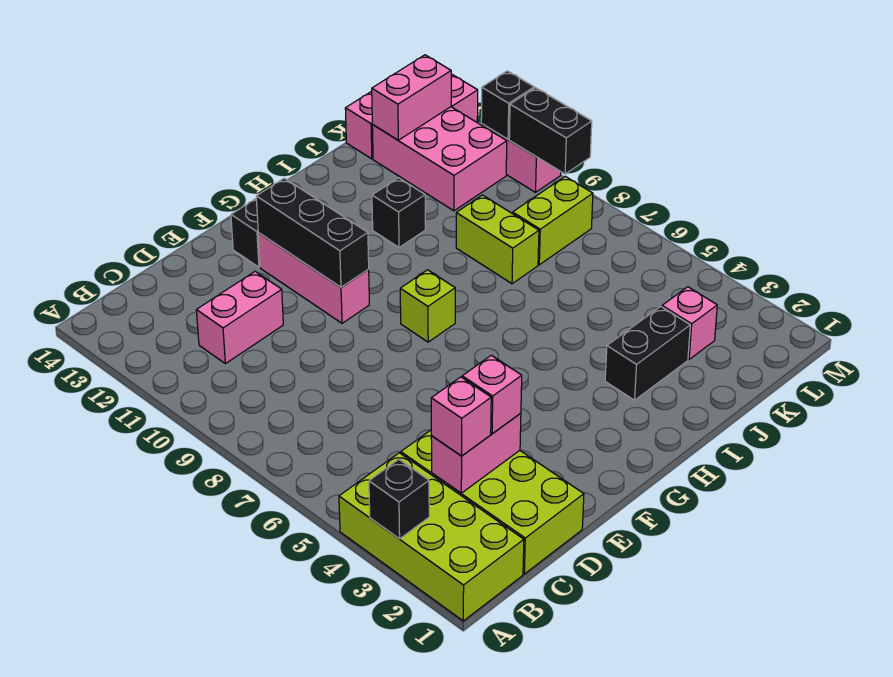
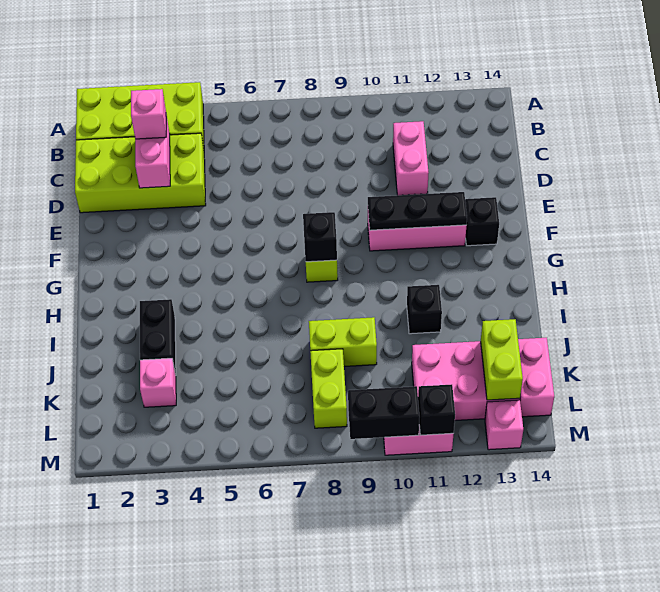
black 1x1 brick [369,460,429,539] -> black 1x1 brick moved to [303,212,337,262]
pink 1x1 brick [462,355,522,434] -> none
black 1x3 brick [256,178,369,287] -> black 1x3 plate [368,192,467,230]
pink 1x2 brick [372,55,451,140] -> lime 1x2 brick [481,319,523,400]

